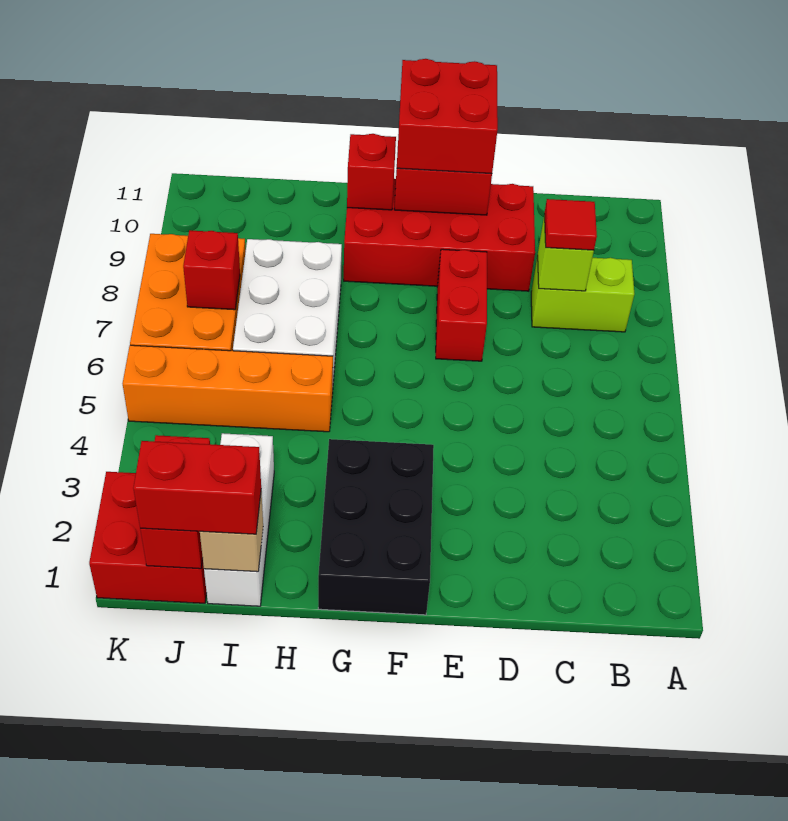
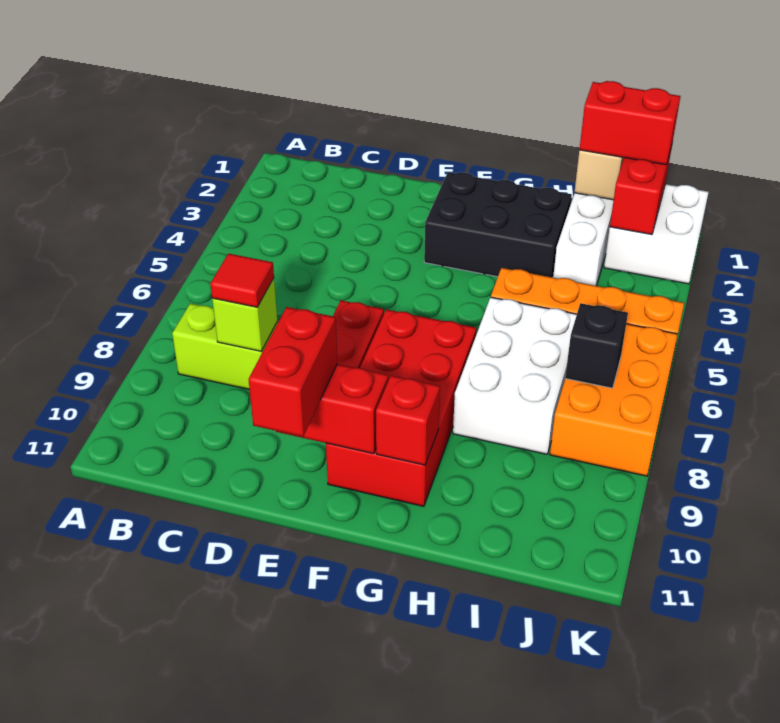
red 2x4 brick [344,179,535,291] -> red 2x4 brick turned to [326,309,477,506]
red 2x2 brick [397,59,498,174] -> red 1x2 brick [249,307,337,437]
black 2x3 brick [318,439,434,615] -> black 2x3 brick turned to [424,172,572,277]
red 2x2 brick [89,472,207,603] -> white 2x2 brick [604,184,709,284]
red 1x1 brick [183,230,240,310] -> black 1x1 brick [565,303,628,388]

